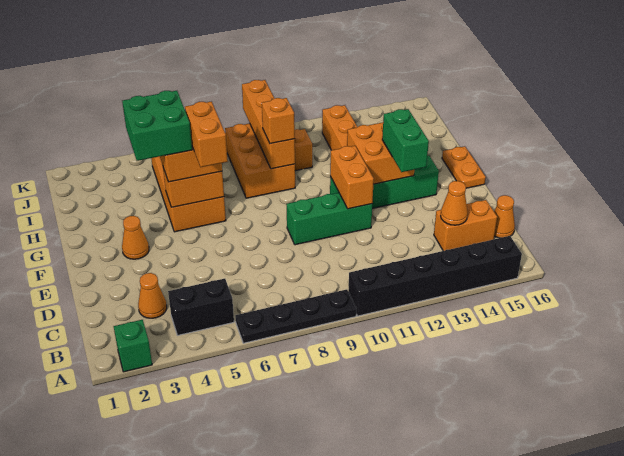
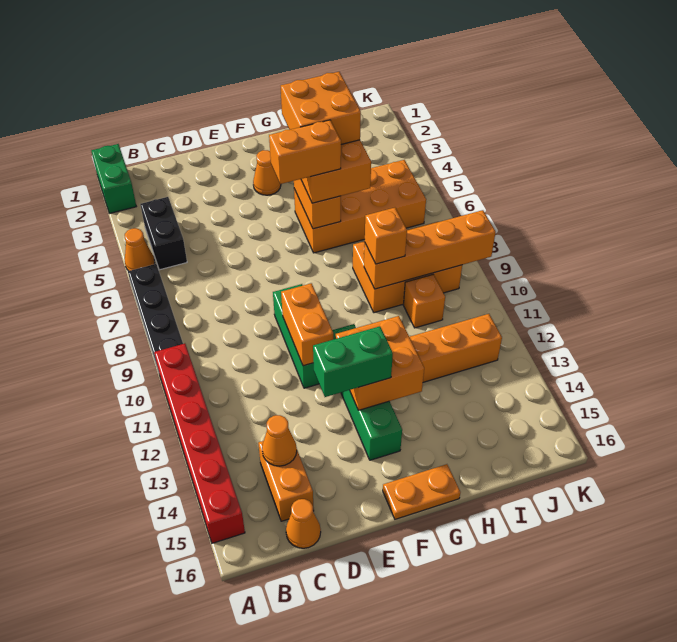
green 1x1 brick [114,320,152,372] -> green 1x2 brick [91,144,136,213]
black 1x6 brick [348,236,522,316] -> red 1x6 brick [154,344,245,543]
orange 1x1 cone [138,273,167,318] -> orange 1x1 cone moved to [125,228,155,271]
orange 1x2 brick [330,146,374,209] -> orange 1x2 brick turned to [281,283,333,366]
green 2x2 brick [122,91,192,161] -> orange 2x2 brick [281,72,361,144]

